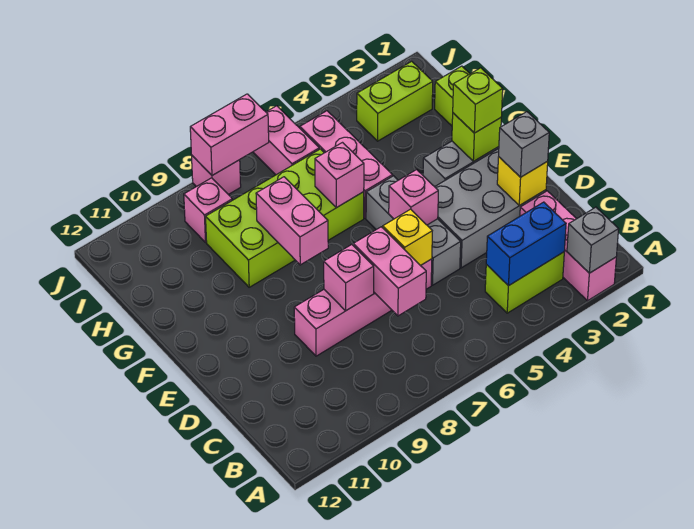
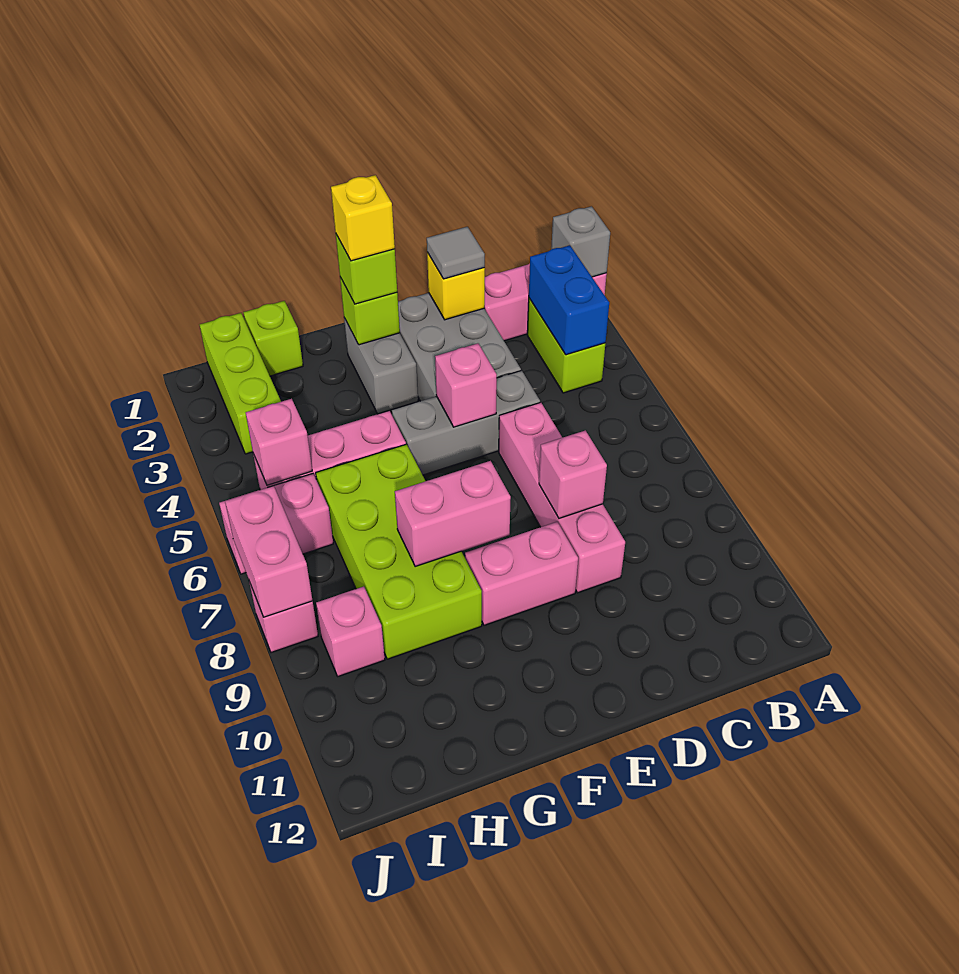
pink 1x2 brick [353,227,426,316] -> pink 1x2 brick moved to [465,522,578,625]
grey 1x1 brick [499,112,549,177] -> grey 1x1 tile [427,227,485,279]
yellow 1x1 brick [383,209,432,266] -> yellow 1x1 brick moved to [331,175,395,261]
pink 1x1 brick [315,143,364,208] -> pink 1x1 brick moved to [246,399,312,485]
lime 1x2 brick [357,61,433,141] -> lime 1x3 brick [200,313,281,454]

